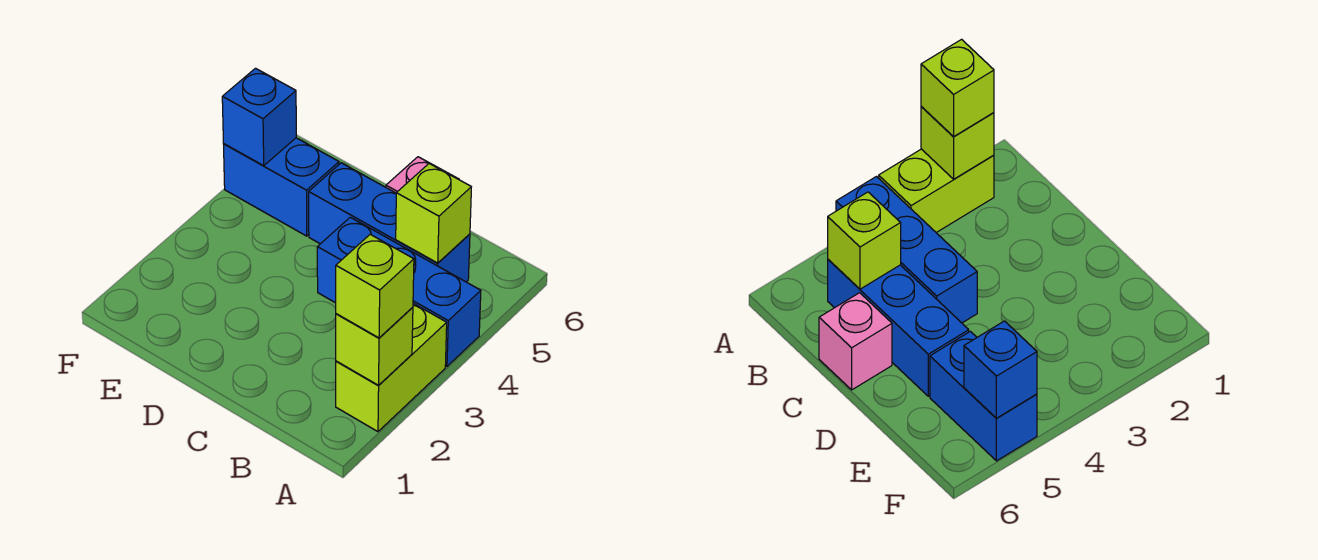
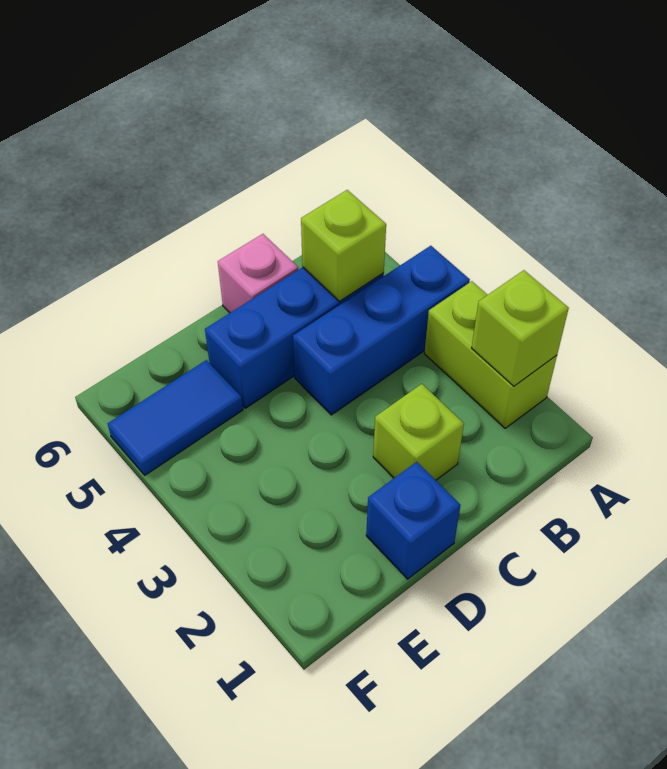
lime 1x1 brick [336,234,414,338] -> lime 1x1 brick moved to [373,384,464,480]
blue 1x2 brick [224,138,339,236] -> blue 1x2 tile [108,360,243,475]
blue 1x1 brick [222,68,296,166] -> blue 1x1 brick moved to [366,462,461,579]

